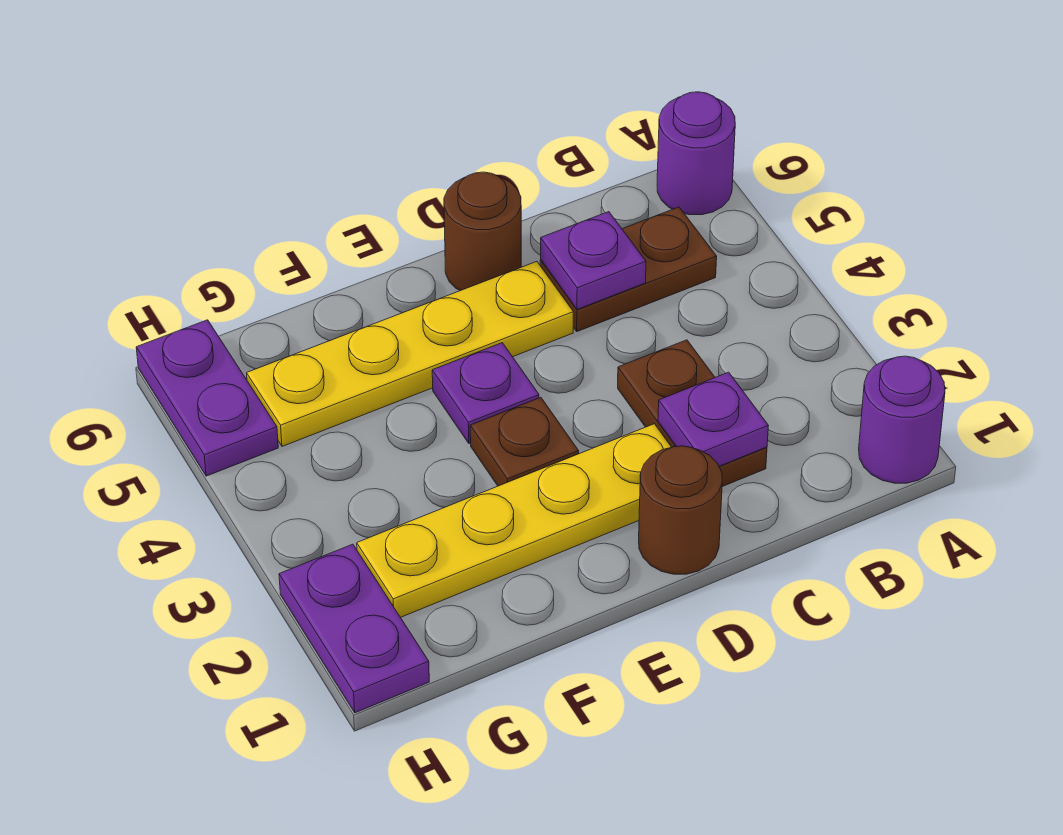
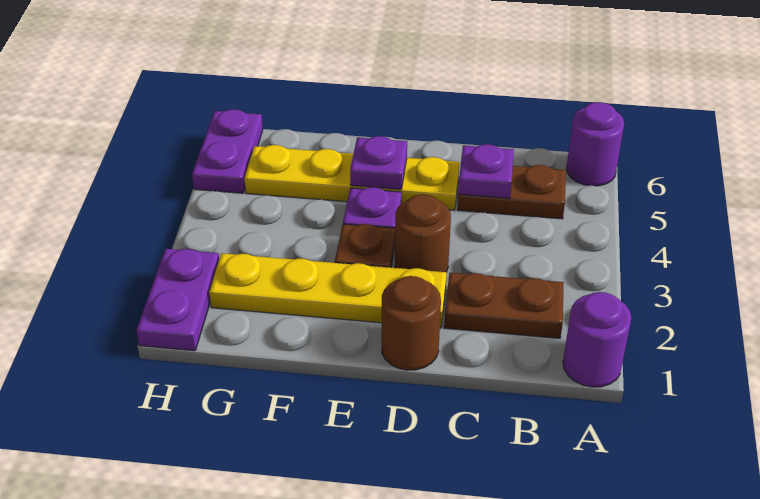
brown 1x2 plate [618,340,767,487] -> brown 1x2 plate turned to [444,273,564,338]
purple 1x1 plate [658,372,768,466] -> purple 1x1 plate moved to [350,136,407,190]
brown 1x1 round brick [444,172,521,291] -> brown 1x1 round brick moved to [395,194,451,272]

